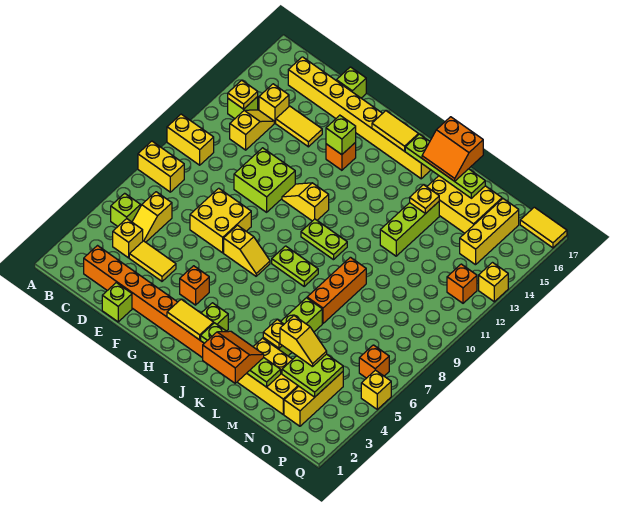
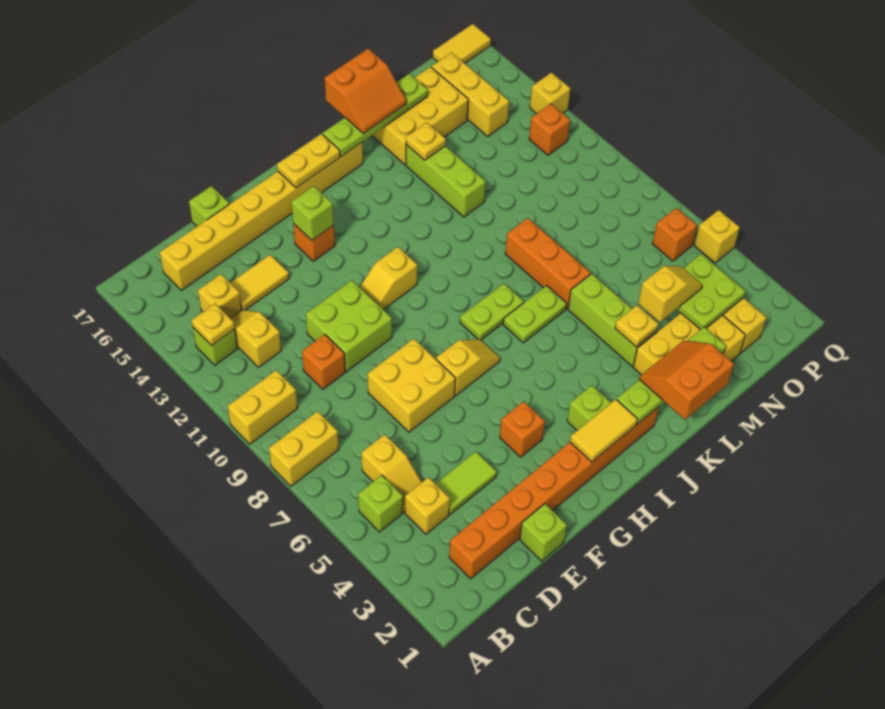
yellow 1x2 tile [129,241,176,281] -> lime 1x2 tile [436,452,497,515]
none -> orange 1x1 brick [302,334,345,389]
yellow 1x2 tile [372,111,419,151] -> yellow 1x2 plate [277,134,340,188]
lime 1x2 plate [301,219,347,260] -> lime 1x2 plate moved to [503,285,567,343]

